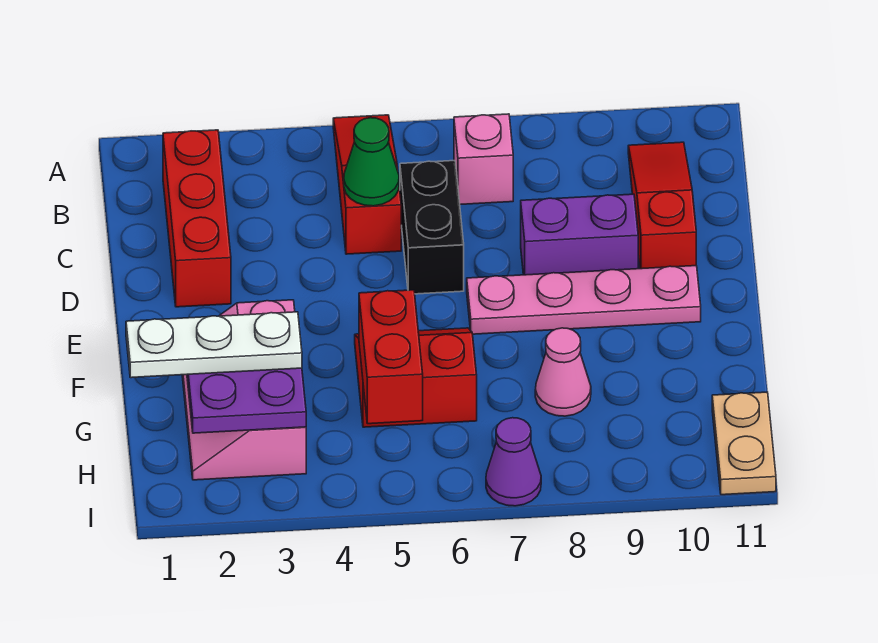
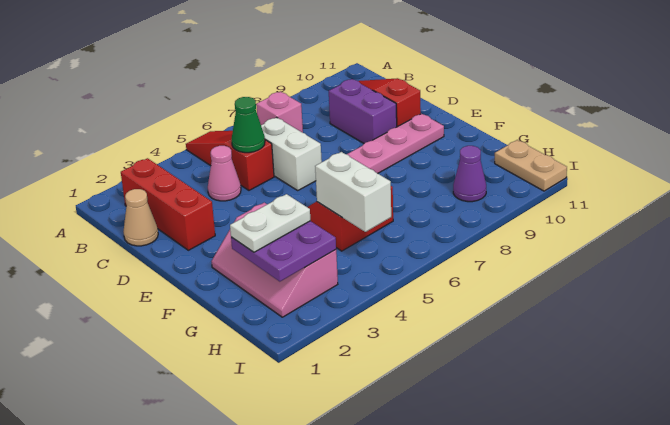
none -> tan 1x1 cone [123,189,158,246]
black 1x2 brick [400,161,464,294] -> white 1x2 brick [261,117,322,190]
purple 1x2 brick [521,194,638,275] -> purple 1x2 brick turned to [329,79,397,143]
white 1x3 plate [126,312,302,378] -> white 1x2 plate [230,194,311,252]
red 1x2 brick [359,290,423,424] -> white 1x2 brick [315,152,391,232]
pink 1x1 cone [535,328,591,416] -> pink 1x1 cone moved to [208,146,241,201]
purple 1x1 cone [486,418,541,506] -> purple 1x1 cone moved to [453,146,486,202]

